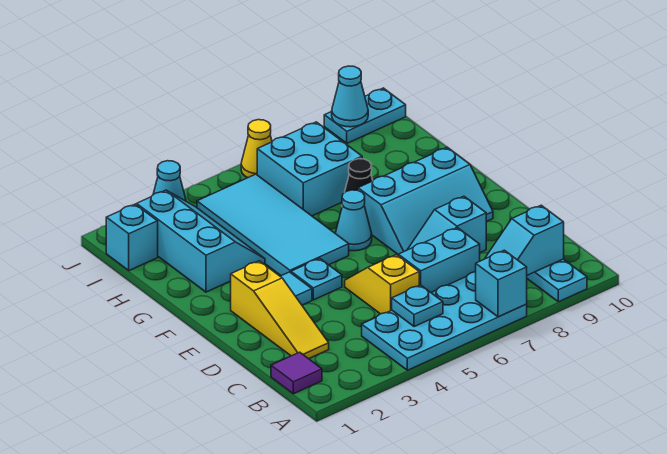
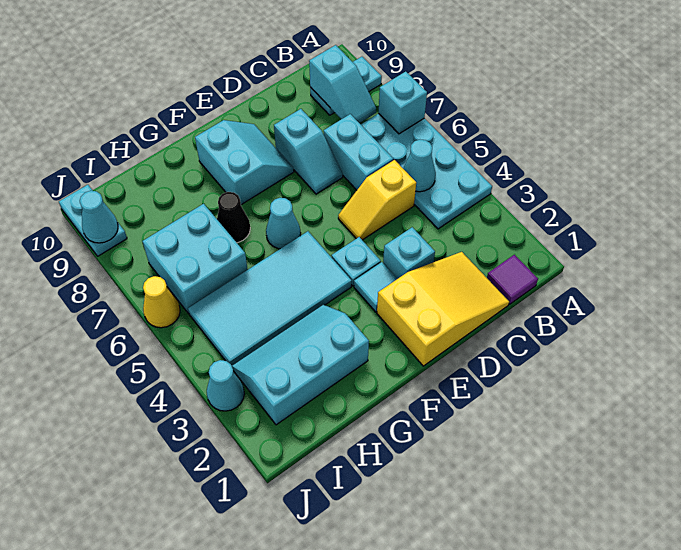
cyan 1x1 plate [392,285,443,327] -> cyan 1x1 cone [403,140,436,192]
yellow 1x3 slope [231,261,329,359] -> yellow 2x3 slope [377,252,509,366]
cyan 2x3 slope [358,147,493,254] -> cyan 2x2 slope [195,120,294,205]
cyan 1x1 brick [106,204,158,271] -> cyan 1x1 brick moved to [383,227,435,279]

